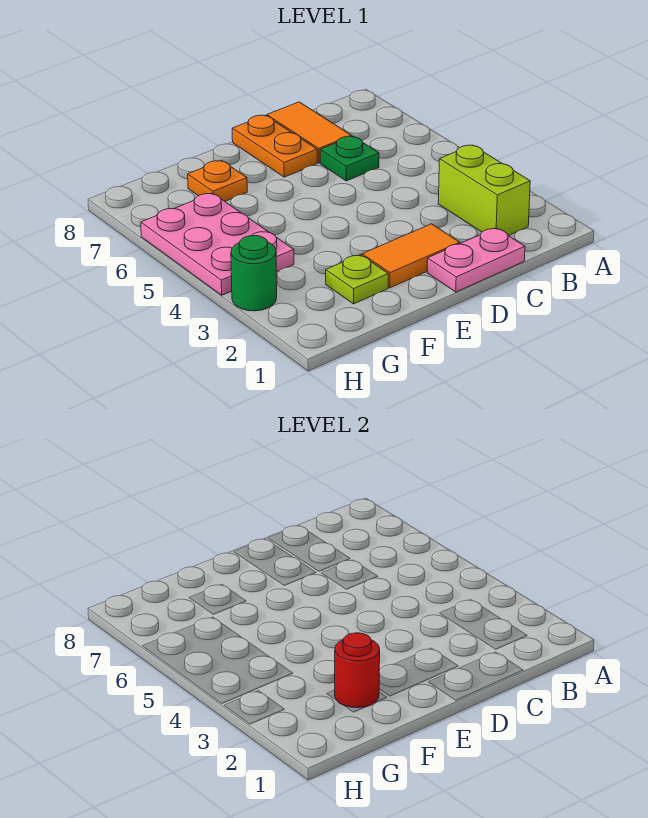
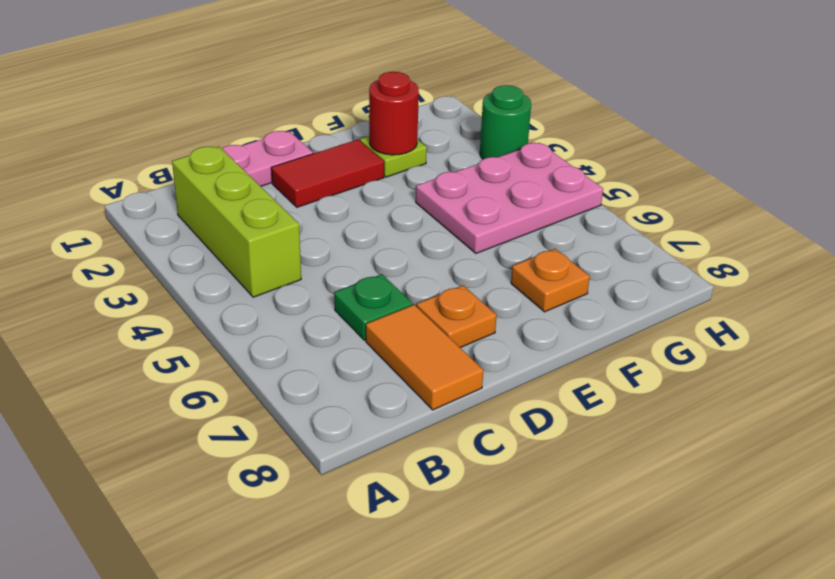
lime 1x2 brick [438,145,530,236] -> lime 1x3 brick [172,147,301,297]
orange 1x2 tile [362,224,460,288] -> red 1x2 tile [271,140,384,207]
orange 1x2 plate [232,115,317,177] -> orange 1x1 plate [416,285,497,348]
pink 2x3 plate [141,193,294,295] -> pink 2x3 plate turned to [416,143,603,253]

